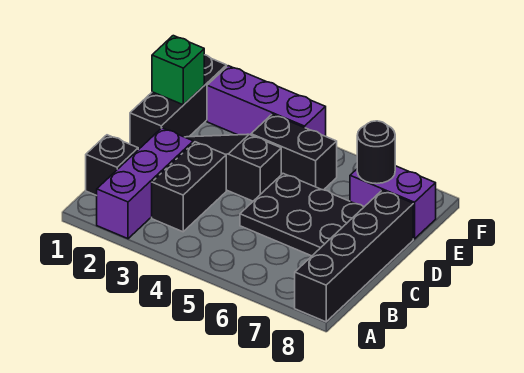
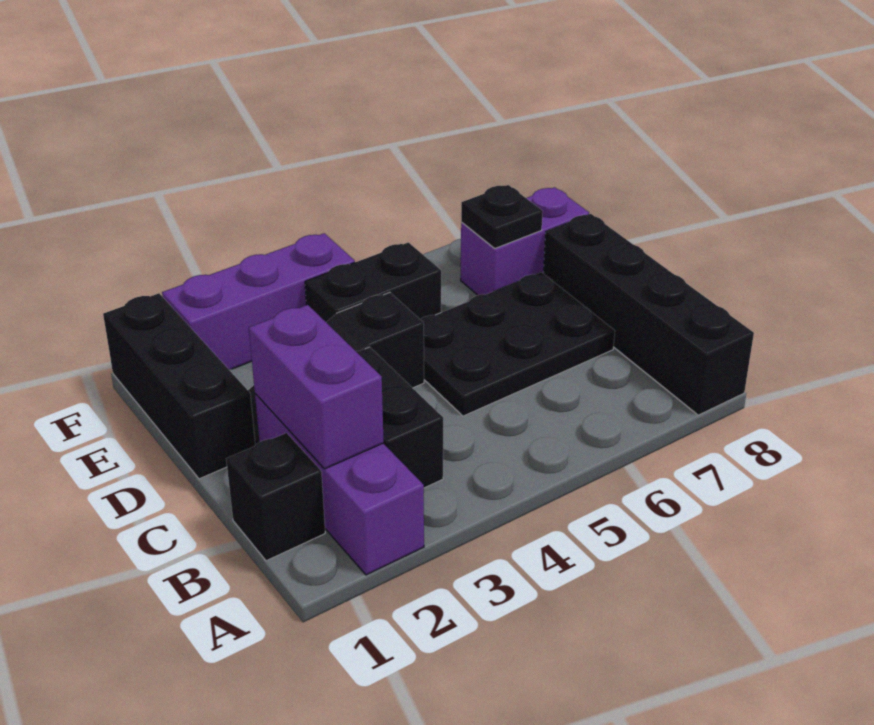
none -> purple 1x2 brick [249,305,384,469]
green 1x1 brick [152,36,204,105] -> none
black 1x1 round brick [357,121,395,184] -> black 1x1 plate [461,185,543,248]

